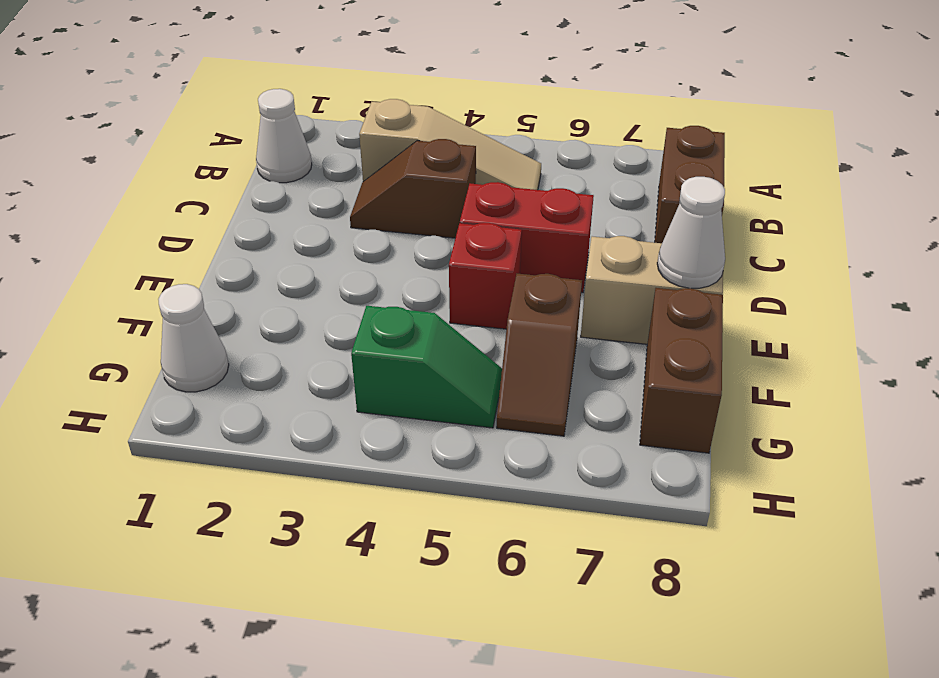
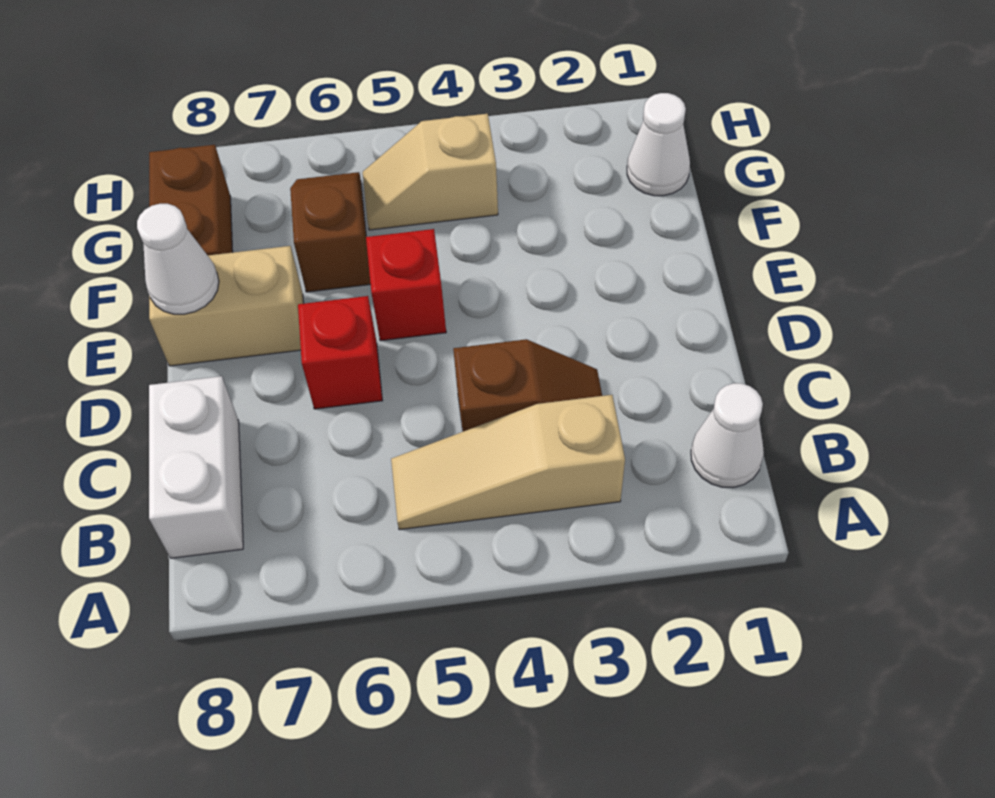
brown 1x2 brick [655,126,725,243] -> white 1x2 brick [149,376,243,558]
red 1x2 brick [460,182,594,293] -> red 1x1 brick [298,296,382,409]
green 1x2 slope [351,306,502,428] -> tan 1x2 slope [363,114,498,230]

